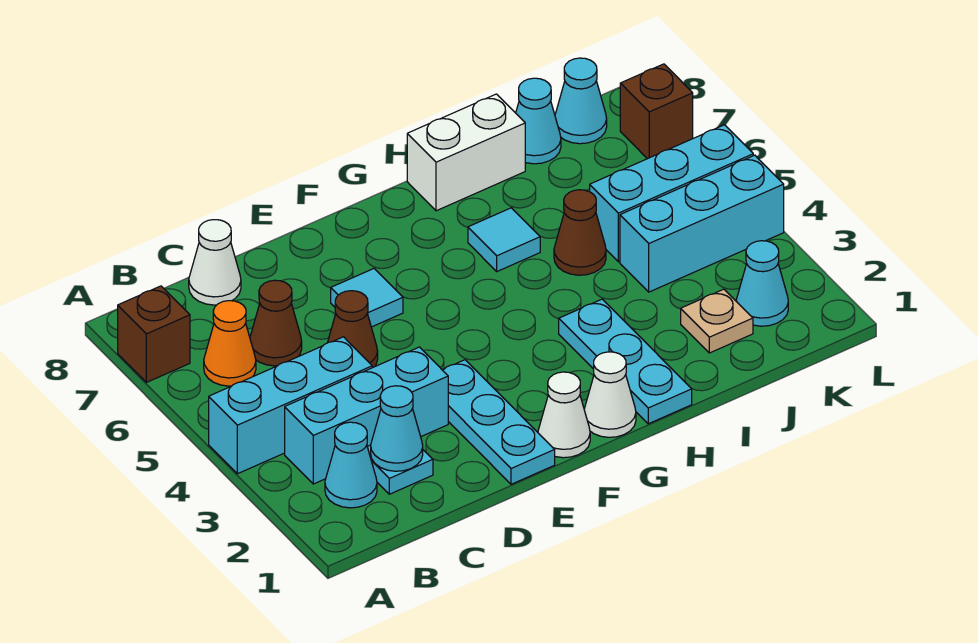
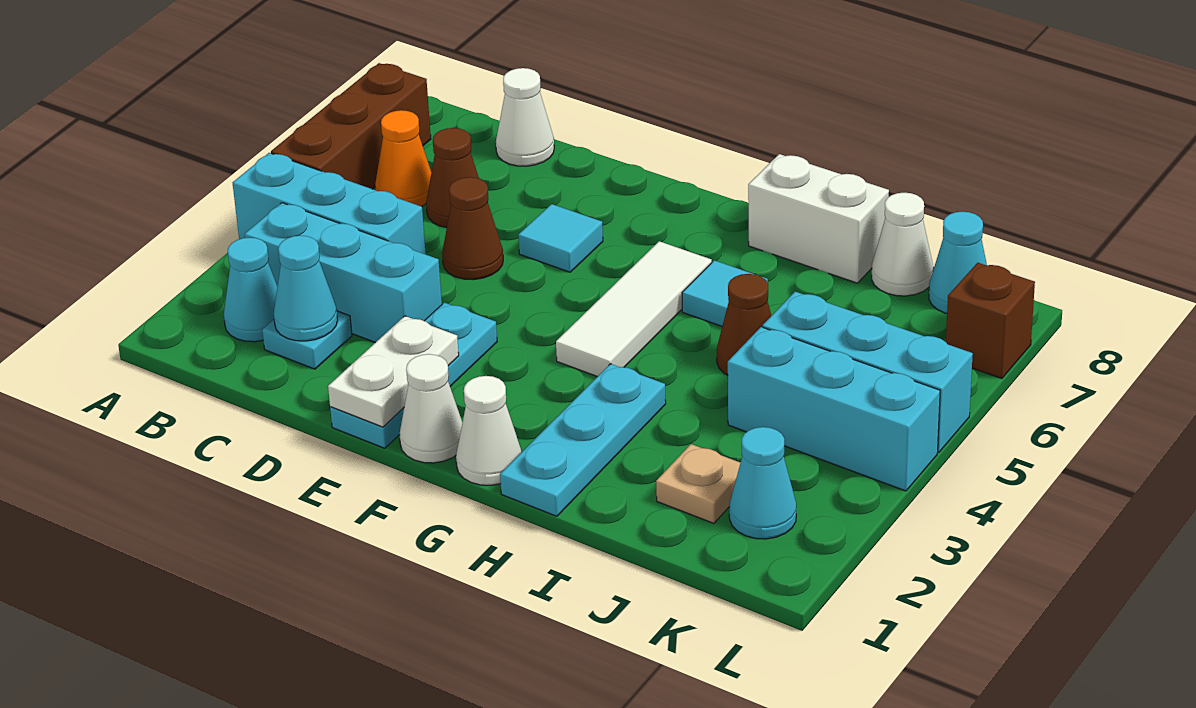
brown 1x1 brick [118,286,190,382] -> brown 1x3 brick [271,63,431,189]
none -> white 1x2 plate [328,316,459,427]
none -> white 1x3 tile [556,241,712,377]
cyan 1x1 cone [516,78,561,164] -> white 1x1 cone [872,193,933,296]

